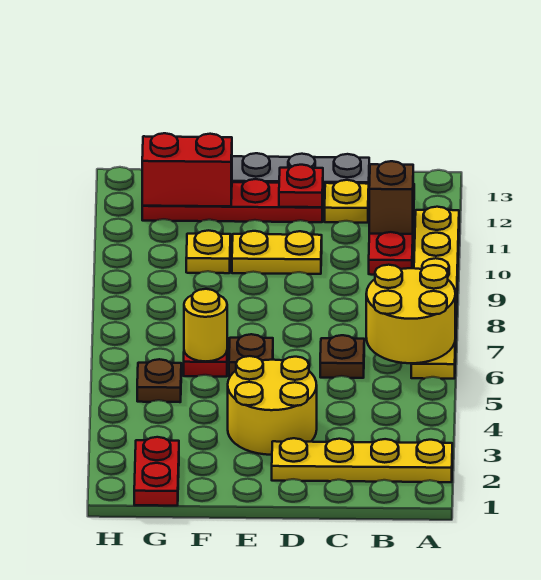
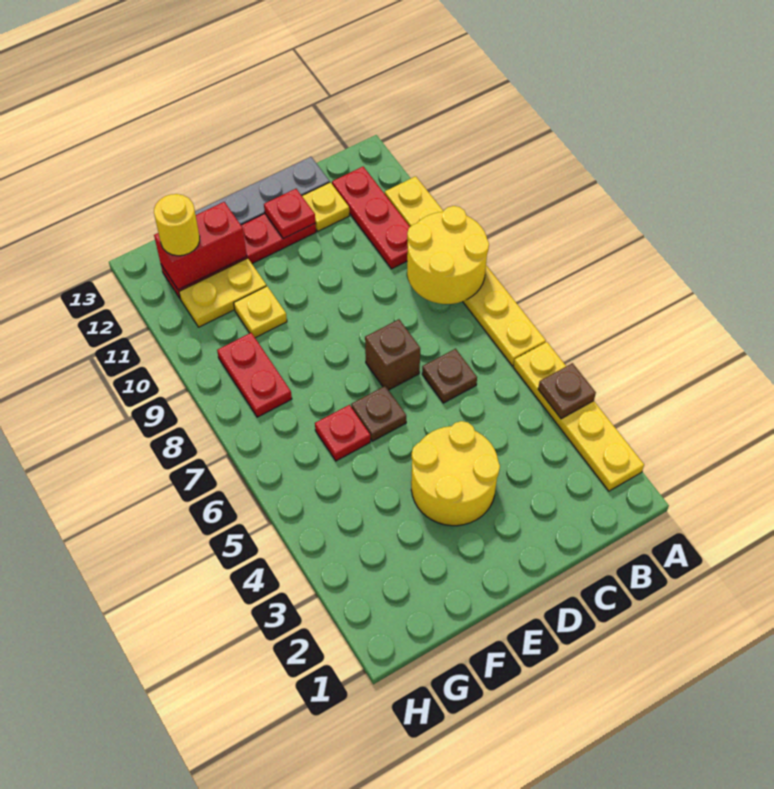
yellow 1x4 plate [272,438,452,482] -> yellow 1x4 plate turned to [513,342,644,491]
yellow 2x2 round brick [366,265,455,363] -> yellow 2x2 round brick moved to [407,206,489,304]
brown 1x1 brick [369,161,413,234] -> brown 1x1 brick moved to [365,319,420,390]
yellow 1x2 plate [232,231,322,274] -> yellow 1x2 plate moved to [179,258,266,327]
yellow 1x1 round brick [184,289,227,361] -> yellow 1x1 round brick moved to [154,194,200,256]
red 1x2 plate [134,437,179,506] -> red 1x2 plate moved to [217,333,292,417]
brown 1x1 plate [137,359,181,402] -> brown 1x1 plate moved to [538,363,596,419]

